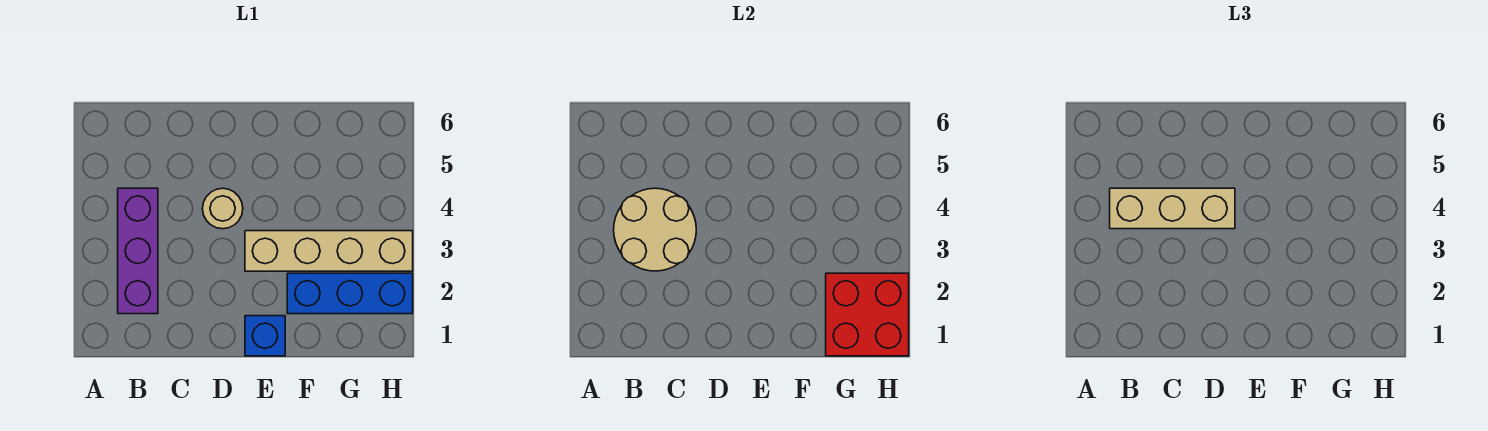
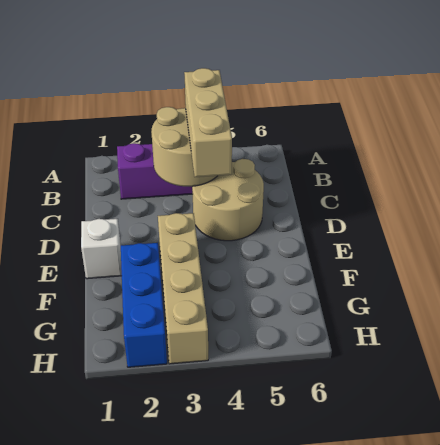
tan 1x1 round brick [203,188,243,229] -> tan 2x2 round brick [192,159,264,241]
blue 1x1 brick [245,316,285,356] -> white 1x1 brick [81,219,122,279]
red 2x2 brick [826,273,909,356] -> none

